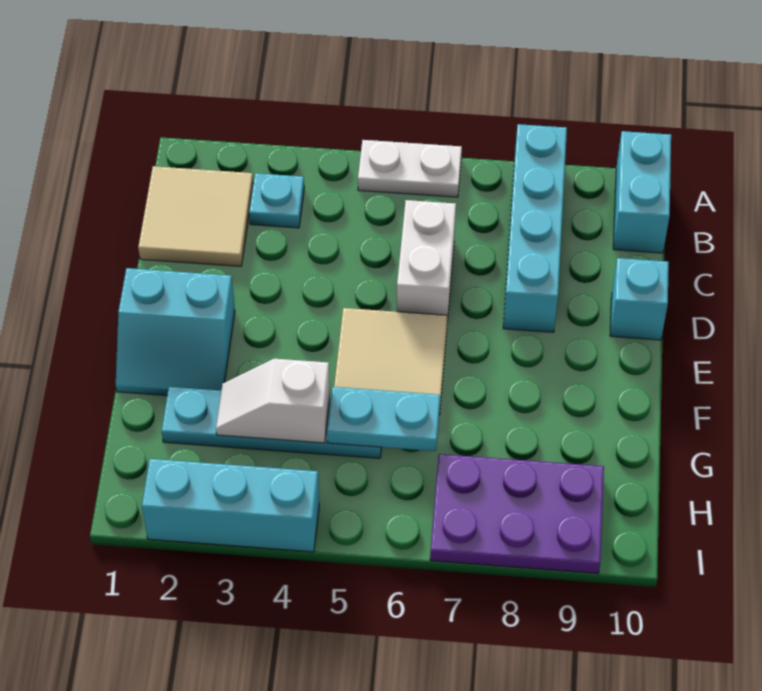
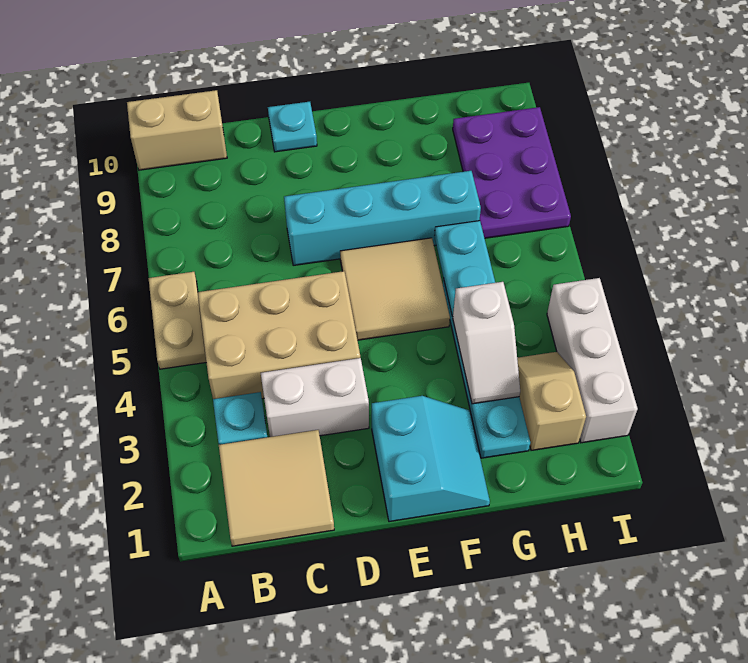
white 1x2 plate [358,140,462,197] -> tan 1x2 plate [149,272,206,369]
cyan 1x4 brick [503,124,567,332] -> cyan 1x4 brick moved to [284,171,481,265]
cyan 1x2 brick [613,131,671,253] -> tan 1x2 brick [127,90,227,170]
none -> tan 2x3 brick [198,271,360,399]
white 1x2 brick [397,200,456,322] -> white 1x2 brick moved to [261,358,369,437]
cyan 1x1 brick [610,258,669,340] -> cyan 1x1 plate [268,102,317,152]
none -> tan 1x2 slope [517,352,586,450]
cyan 1x3 brick [142,459,319,552] -> white 1x3 brick [547,278,638,443]

